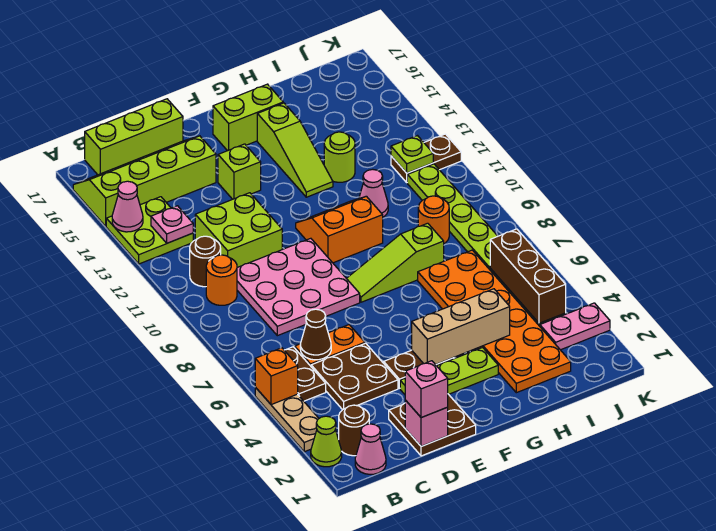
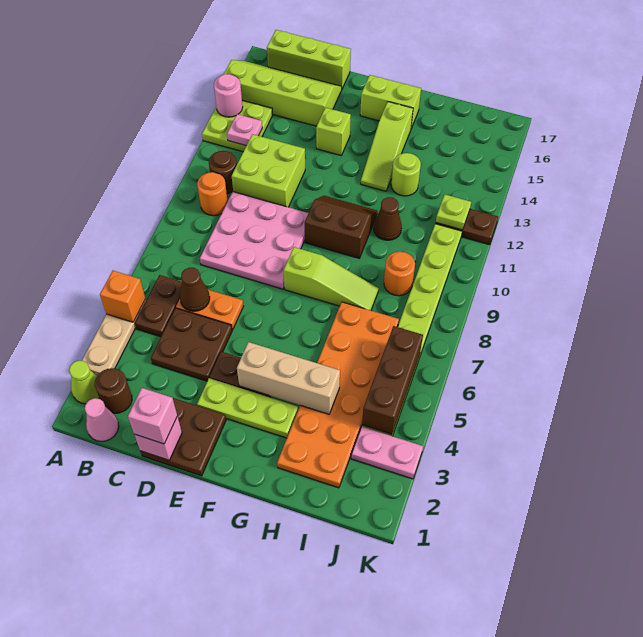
pink 1x1 cone [112,181,143,232] -> pink 1x1 round brick [214,74,243,117]
lime 1x3 slope [346,223,444,302] -> lime 1x3 slope turned to [284,247,379,310]
orange 2x2 slope [296,196,383,263] -> brown 2x2 slope [305,196,377,258]
pink 1x1 cone [359,169,388,217] -> brown 1x1 cone [374,197,402,240]

